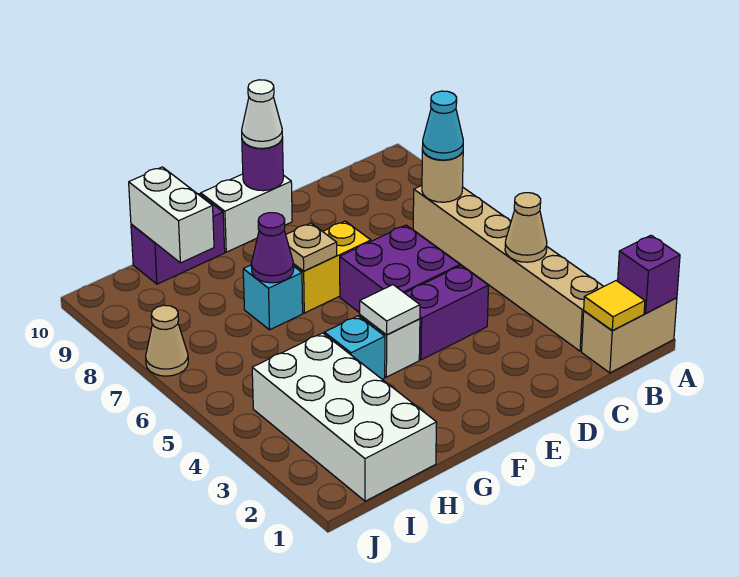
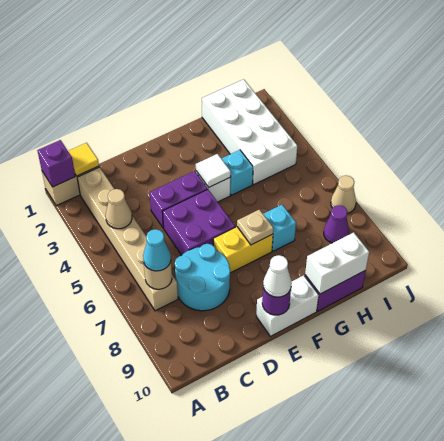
none -> cyan 2x2 round brick [175,244,230,311]
purple 1x1 cone [251,213,294,283] -> purple 1x1 cone moved to [324,205,349,243]
white 1x2 brick [129,167,214,263] -> white 1x2 brick turned to [305,232,369,294]

